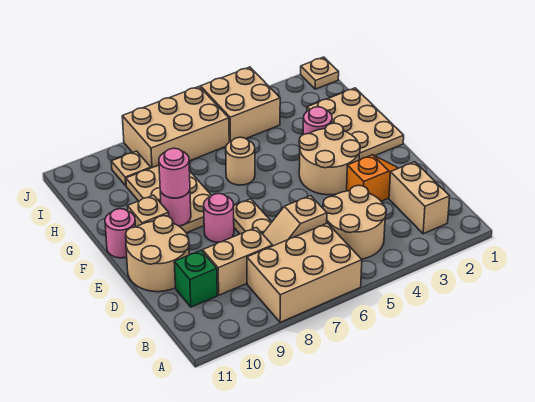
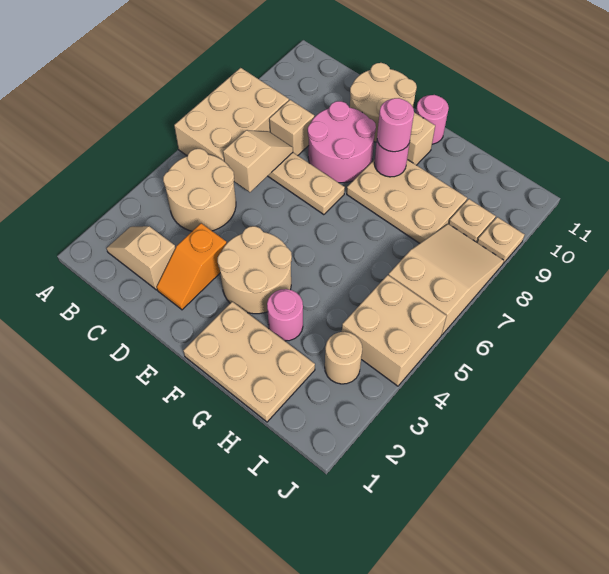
tan 1x2 brick [389,162,450,234] -> tan 1x2 slope [107,226,175,290]
tan 1x2 brick [203,227,272,295] -> tan 1x1 brick [269,100,314,155]
green 1x1 brick [174,250,217,307] -> none
pink 1x1 round brick [204,194,234,242] -> pink 2x2 round brick [308,101,376,183]
tan 1x1 round brick [226,137,255,185] -> tan 1x1 round brick moved to [325,332,362,384]
tan 2x3 brick [122,87,229,168] -> tan 2x3 slope [389,224,504,335]
tan 1x1 plate [301,57,339,89] -> tan 1x1 plate moved to [477,217,525,263]

